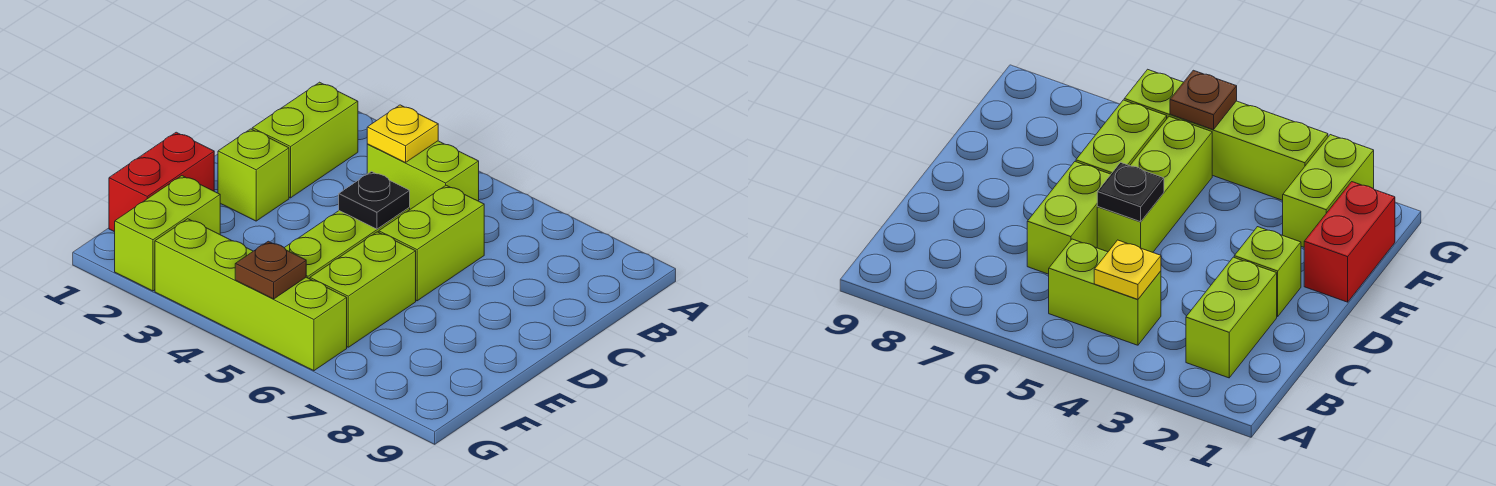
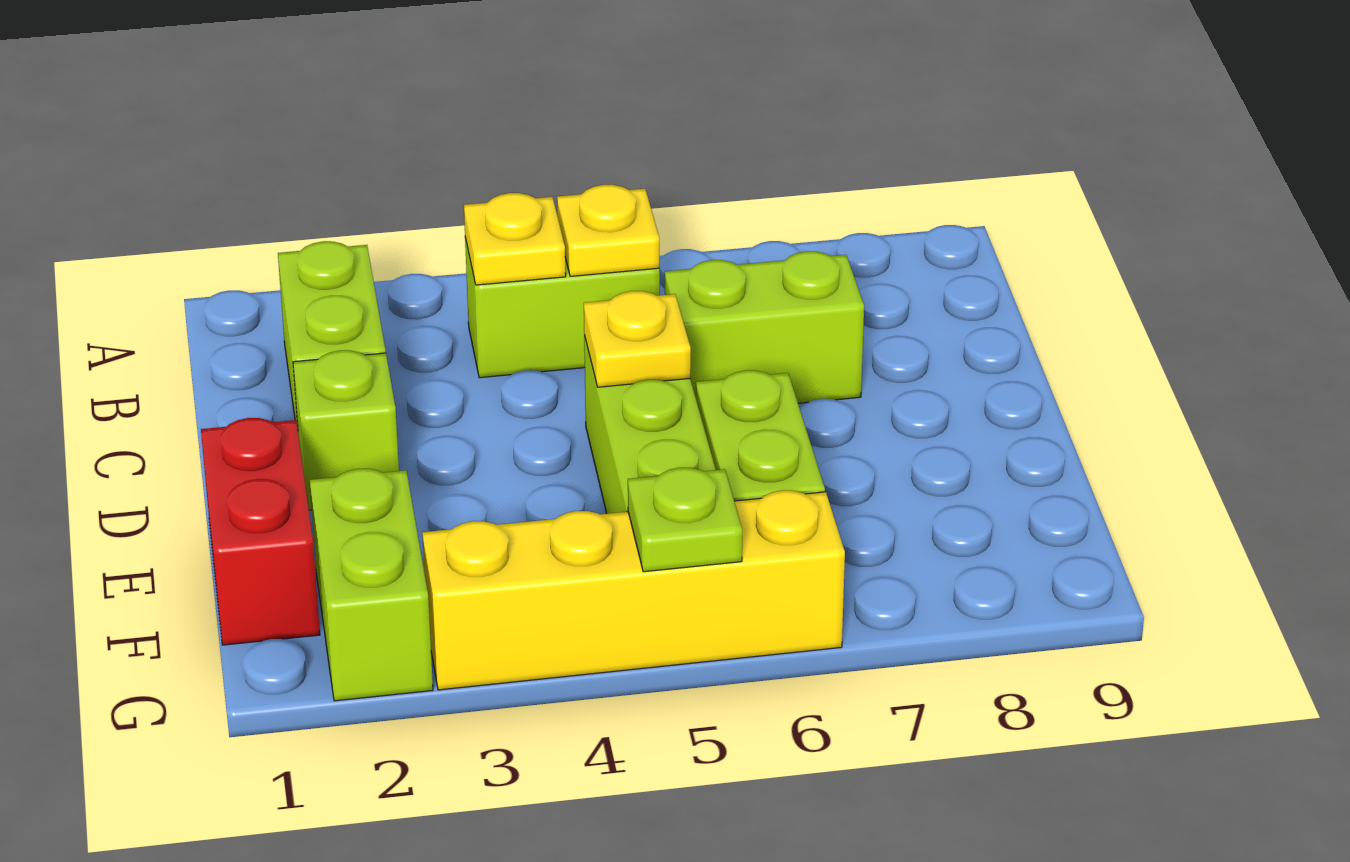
none -> yellow 1x1 plate [557,185,659,276]
lime 1x2 brick [379,185,484,301] -> lime 1x2 brick turned to [665,251,864,403]
black 1x1 plate [339,172,410,229] -> yellow 1x1 plate [584,291,691,387]
lime 1x4 brick [155,219,347,371] -> yellow 1x4 brick [422,490,845,690]
brown 1x1 plate [235,241,306,299] -> lime 1x1 plate [628,468,742,572]

